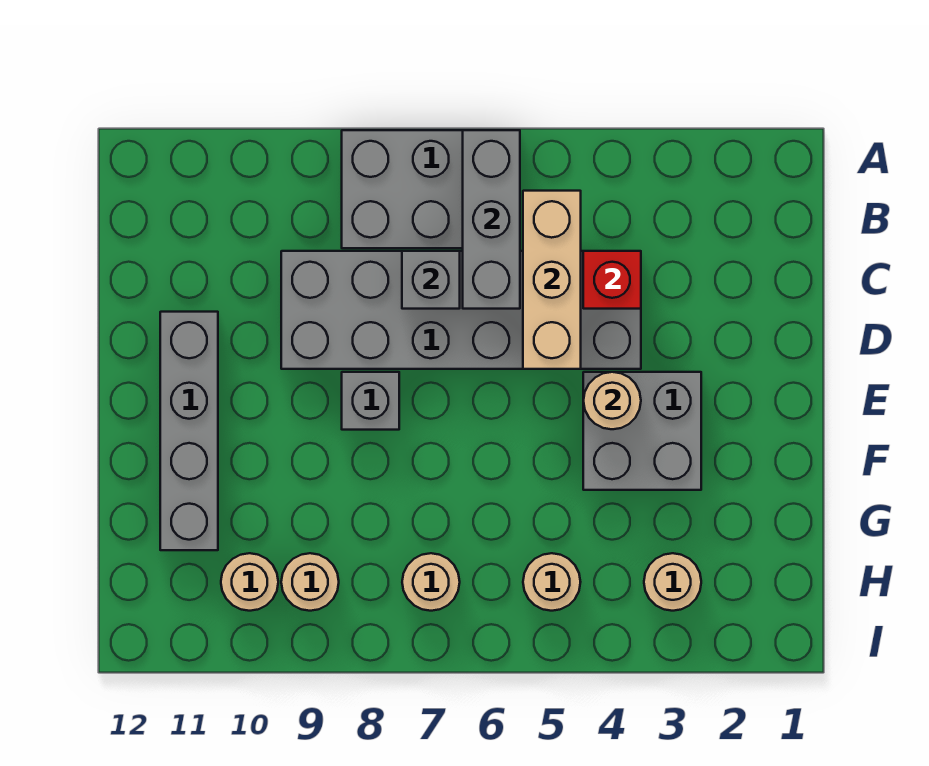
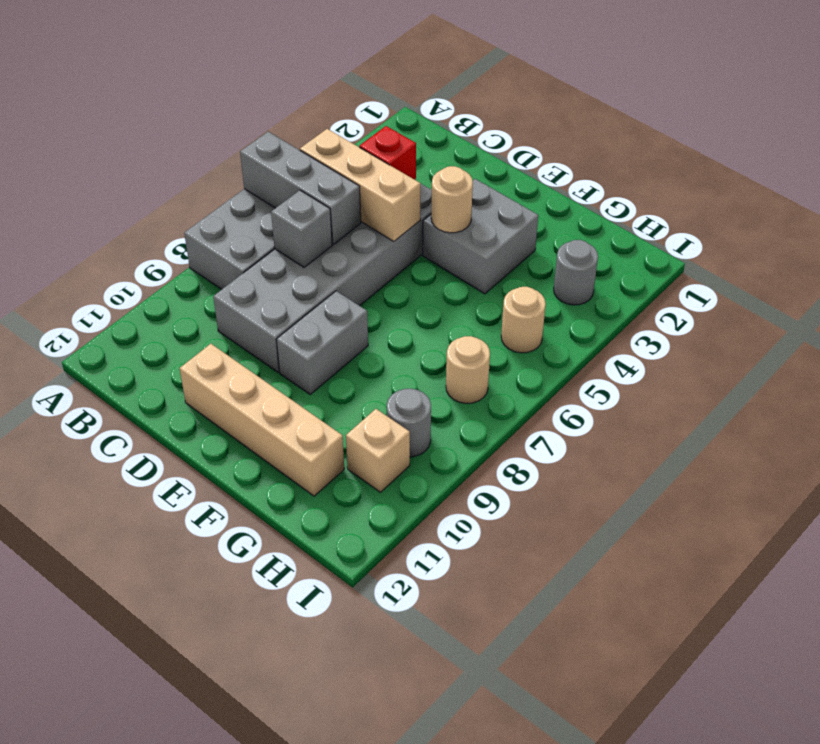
grey 1x4 brick [160,312,218,550] -> tan 1x4 brick [180,344,344,496]
grey 1x1 brick [342,372,399,430] -> grey 1x2 brick [276,291,368,394]
tan 1x1 round brick [644,553,701,611] -> grey 1x1 round brick [554,240,598,305]
tan 1x1 round brick [281,553,339,611] -> grey 1x1 round brick [387,389,431,457]
tan 1x1 round brick [221,553,278,611] -> tan 1x1 brick [346,409,410,492]

